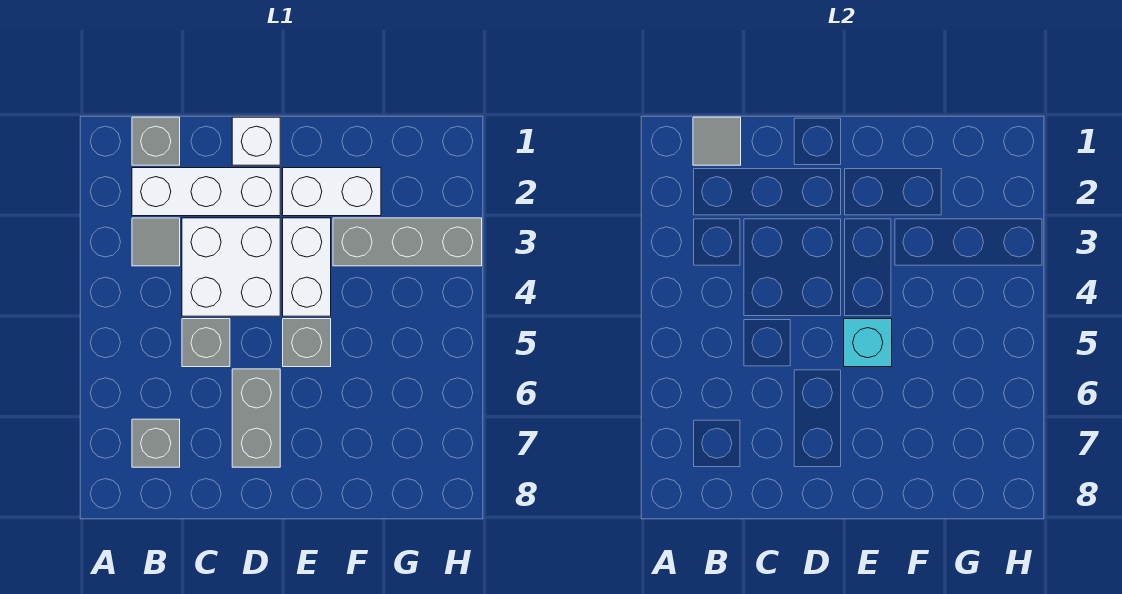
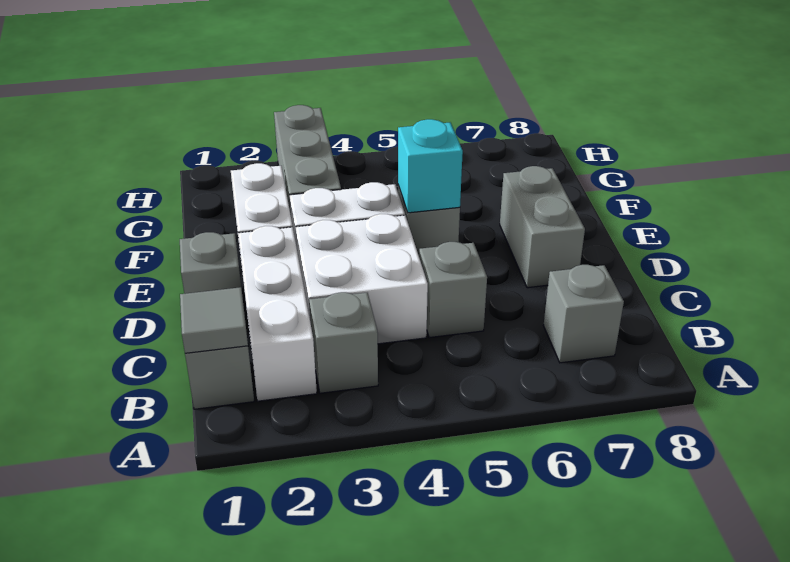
grey 1x1 tile [132,218,180,266] -> grey 1x1 brick [309,292,378,393]
white 1x1 brick [232,117,280,165] -> grey 1x1 brick [180,232,241,294]
grey 1x2 brick [232,369,280,467] -> grey 1x2 brick turned to [500,166,585,288]

